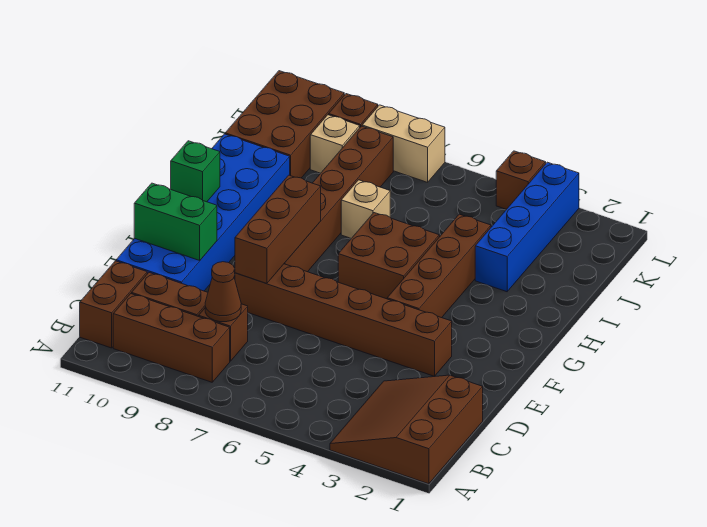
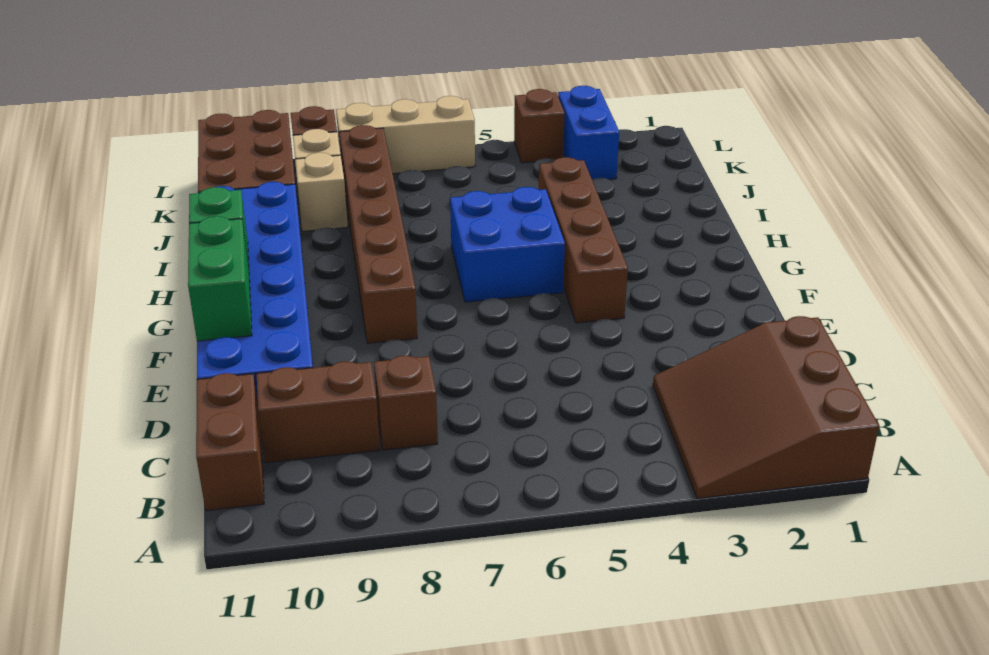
brown 1x3 brick [113,294,230,382] -> none
brown 1x1 cone [205,262,241,322] -> none
brown 1x6 brick [235,264,452,376] -> none
brown 1x3 brick [235,175,321,283] -> none
green 1x2 brick [134,183,217,260] -> green 1x2 brick turned to [188,216,252,341]
brown 2x2 brick [338,213,439,299] -> blue 2x2 brick [450,187,565,302]
blue 1x4 brick [475,162,579,292] -> blue 1x2 brick [558,86,619,179]
tan 1x1 brick [341,180,390,238] -> tan 1x1 brick moved to [295,153,348,231]
tan 1x2 brick [362,105,445,182] -> tan 1x3 brick [336,96,475,174]

